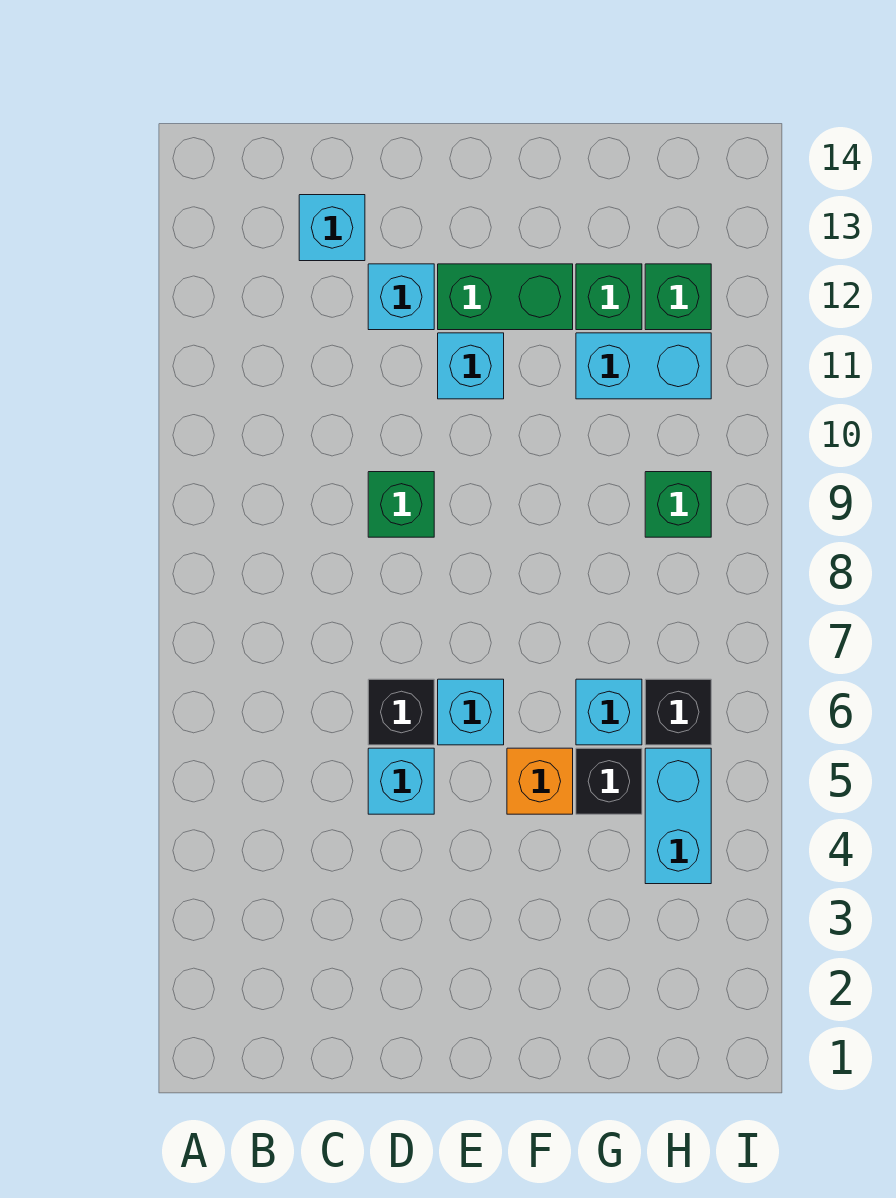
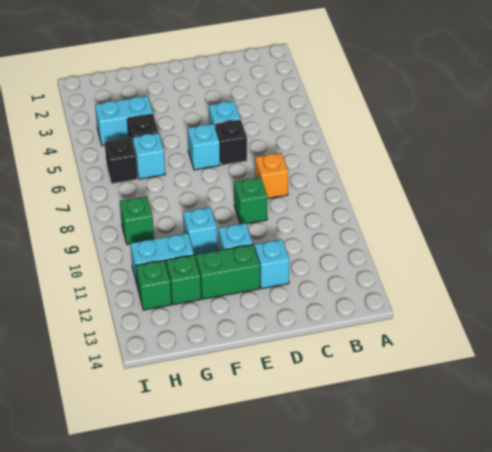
cyan 1x1 brick [299,195,365,261] -> cyan 1x1 brick moved to [183,207,217,255]
orange 1x1 brick [507,748,573,814] -> orange 1x1 brick moved to [255,153,288,199]
cyan 1x2 brick [645,748,711,884] -> cyan 1x2 brick turned to [95,96,153,146]

